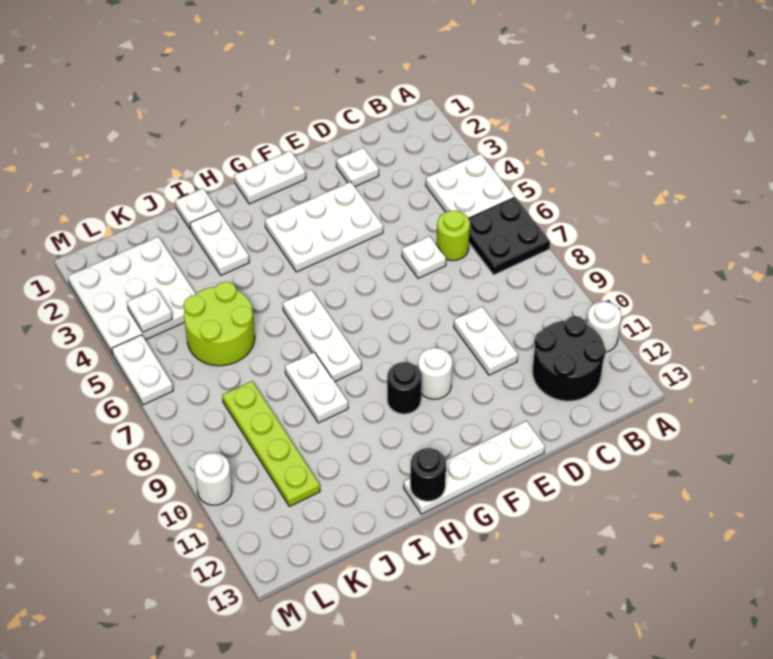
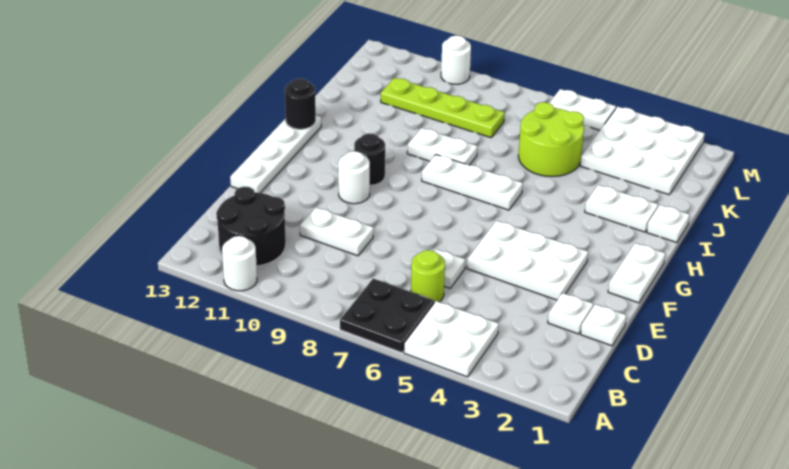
white 2x3 plate [265,182,383,272] -> white 2x3 plate turned to [467,221,588,300]
white 1x1 plate [127,288,172,332] -> white 1x1 plate moved to [581,304,626,346]

